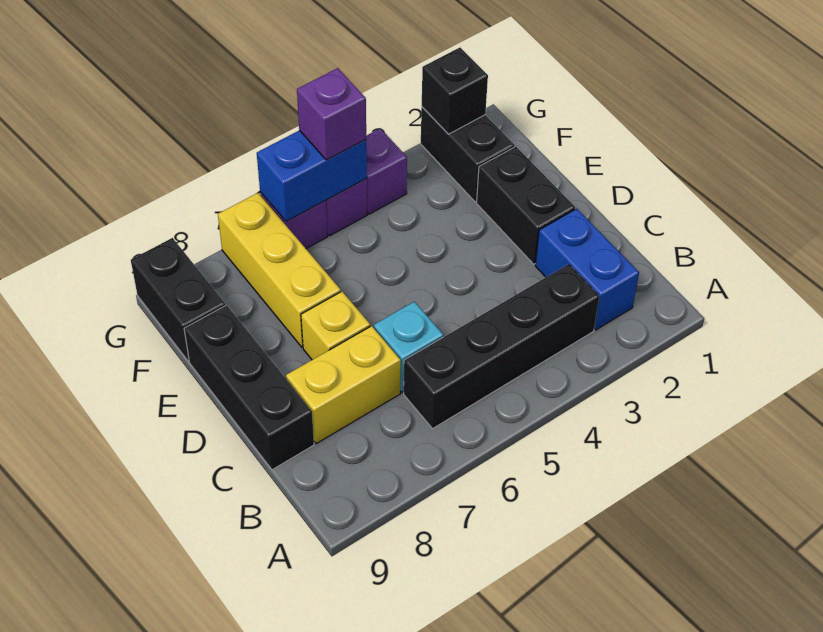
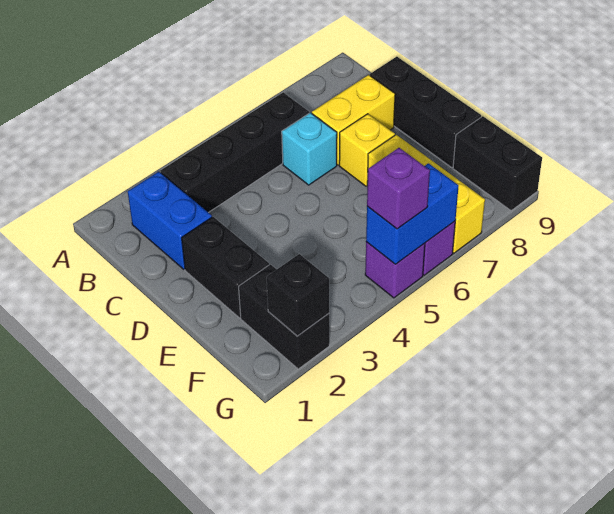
purple 1x1 brick [366,128,407,214] -> none

